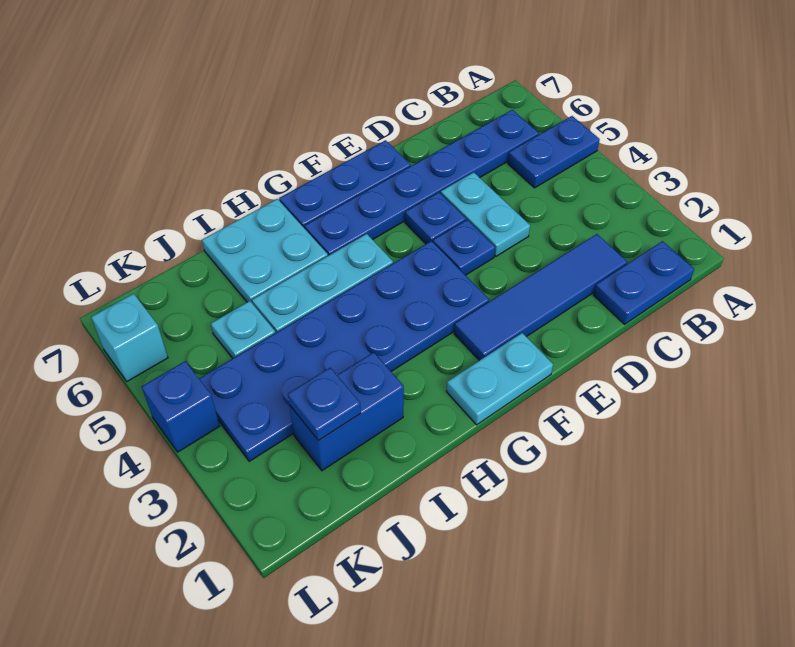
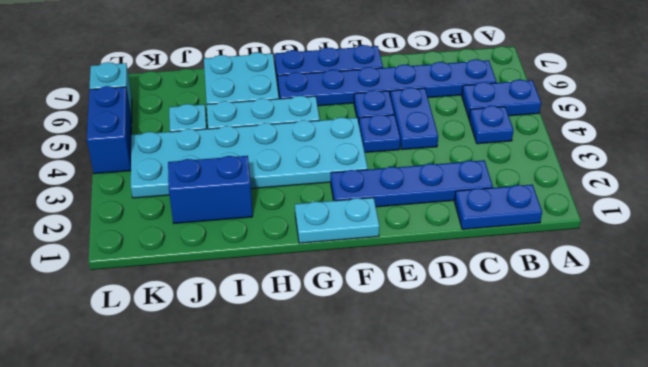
blue 1x4 tile [454,234,627,361] -> blue 1x4 plate [331,160,493,207]
cyan 1x2 plate [441,172,530,256] -> blue 1x2 plate [390,88,438,150]
blue 2x6 plate [199,241,489,461] -> cyan 2x6 plate [131,117,368,198]
blue 1x1 plate [288,368,361,441] -> blue 1x1 plate moved to [469,106,514,144]
blue 1x1 brick [142,361,219,452] -> blue 1x2 brick [87,86,132,174]

